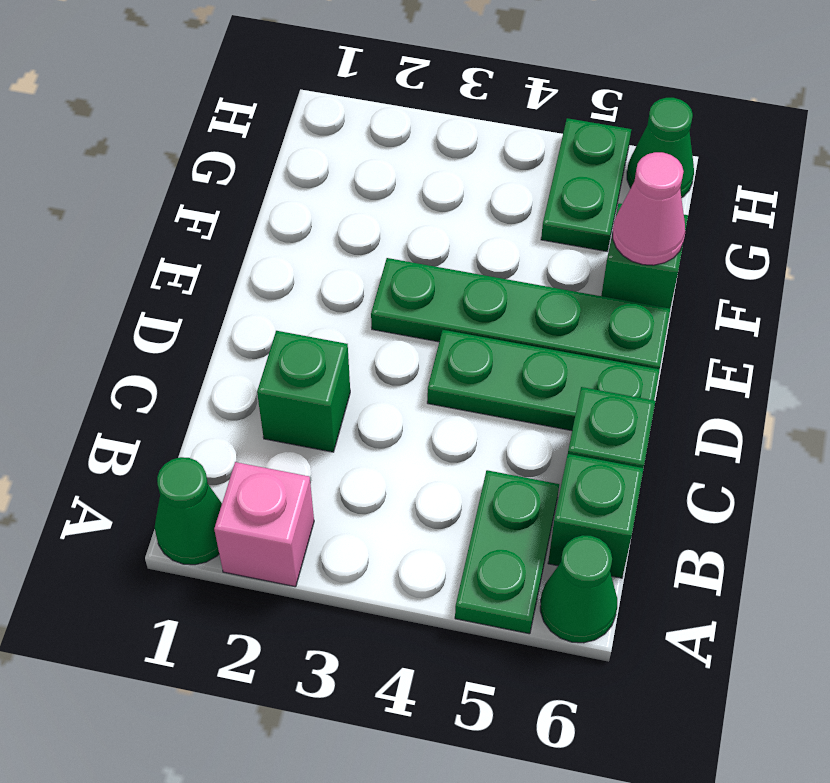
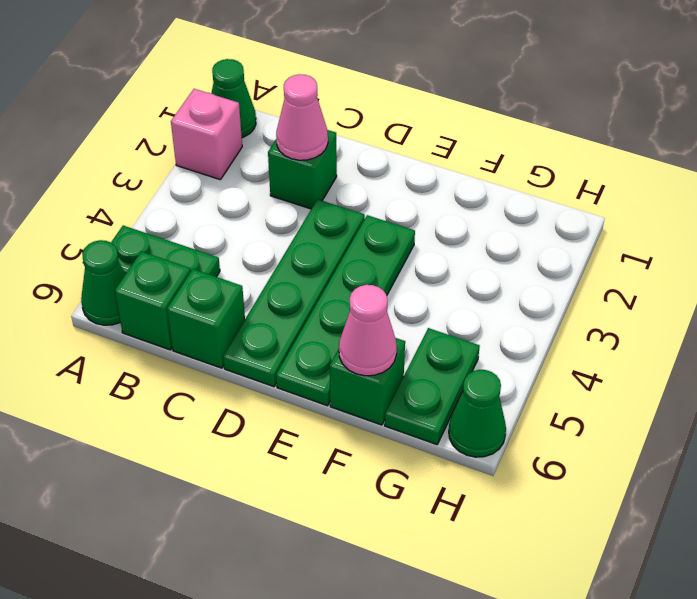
none -> pink 1x1 cone [276,74,328,160]
green 1x3 plate [427,330,660,431] -> green 1x4 plate [223,199,365,387]
green 1x2 plate [541,118,631,251] -> green 1x2 plate turned to [385,328,480,445]

